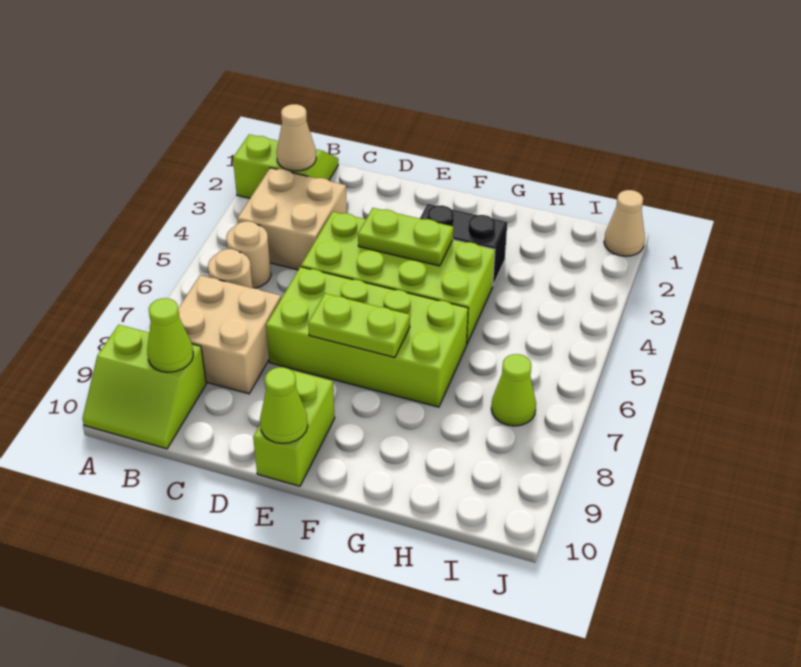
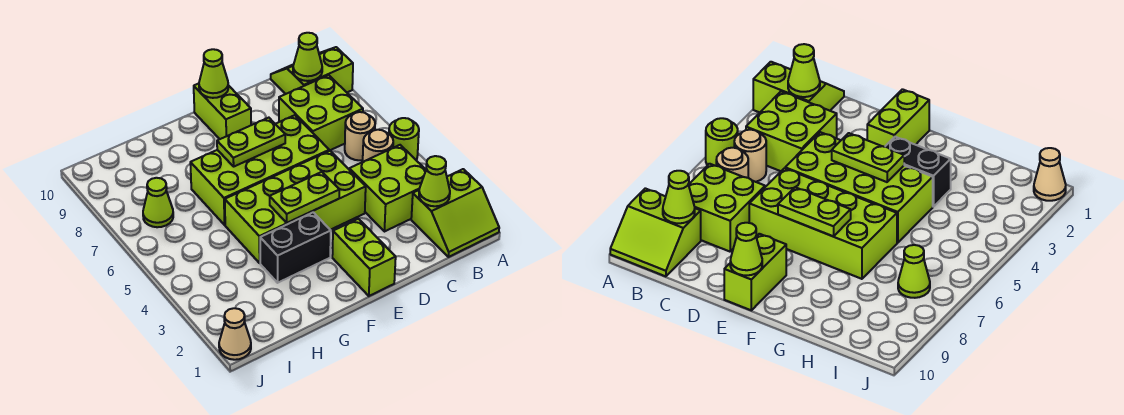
none -> lime 1x1 round brick [389,118,419,160]
tan 1x1 cone [277,104,316,171] -> lime 1x1 cone [419,156,450,206]
tan 2x2 brick [237,168,347,270] -> lime 2x2 brick [349,145,426,232]
tan 2x2 brick [178,275,281,394] -> lime 2x2 brick [279,75,363,151]
none -> lime 1x2 brick [332,219,396,296]

